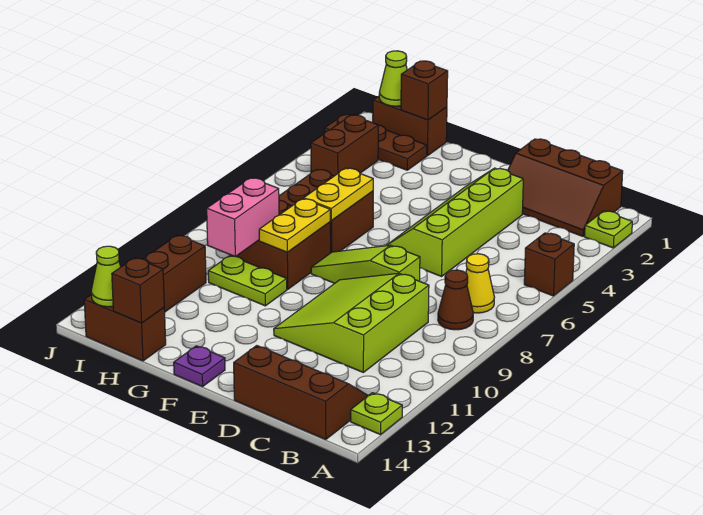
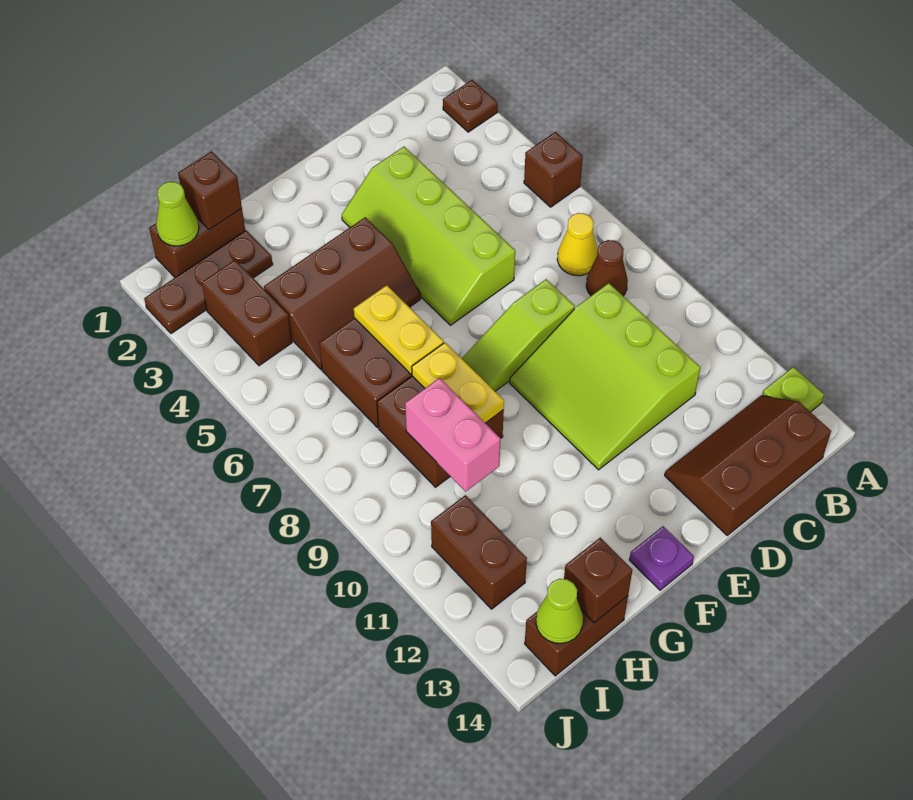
lime 1x1 plate [585,211,632,248] -> brown 1x1 plate [443,80,498,132]
brown 2x3 slope [508,139,623,236] -> brown 2x3 slope moved to [264,217,421,370]
lime 1x2 plate [208,256,287,306] -> none

